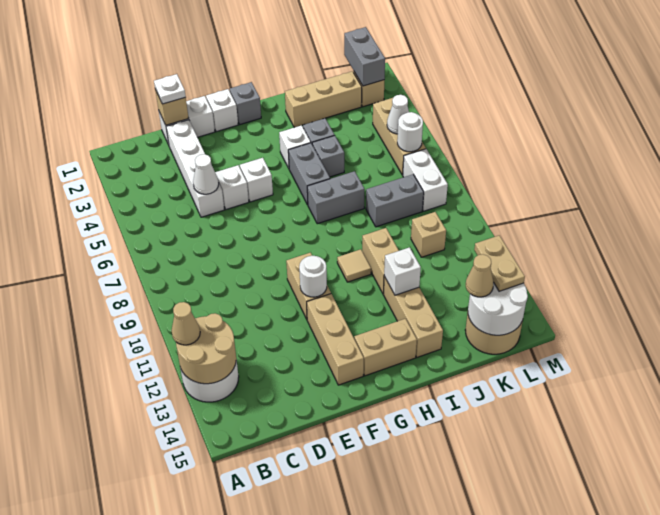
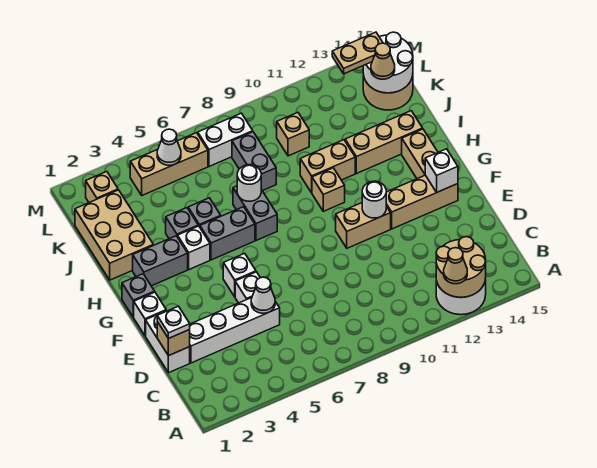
tan 1x1 tile [337,249,371,282] -> tan 1x1 brick [312,168,345,211]
tan 1x3 brick [285,71,362,128] -> tan 2x3 brick [75,190,153,280]
white 1x1 brick [384,247,421,295] -> white 1x1 brick moved to [425,149,458,192]
grey 1x2 brick [344,27,385,86] -> grey 1x2 brick moved to [133,236,188,286]
white 1x1 round brick [397,112,423,152] -> white 1x1 round brick moved to [237,165,261,201]

